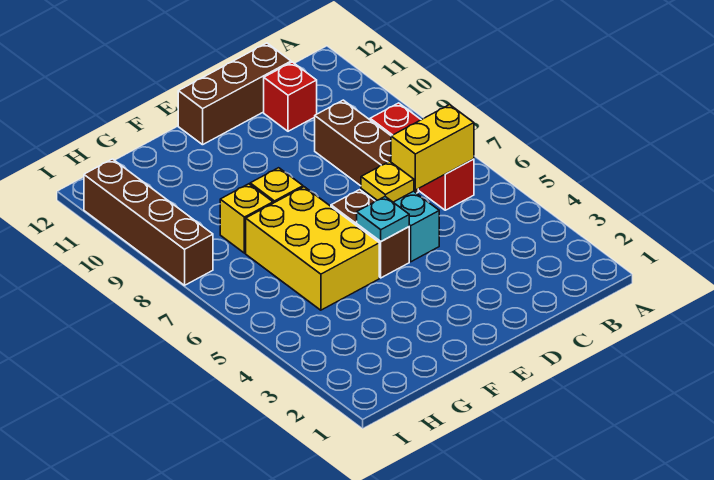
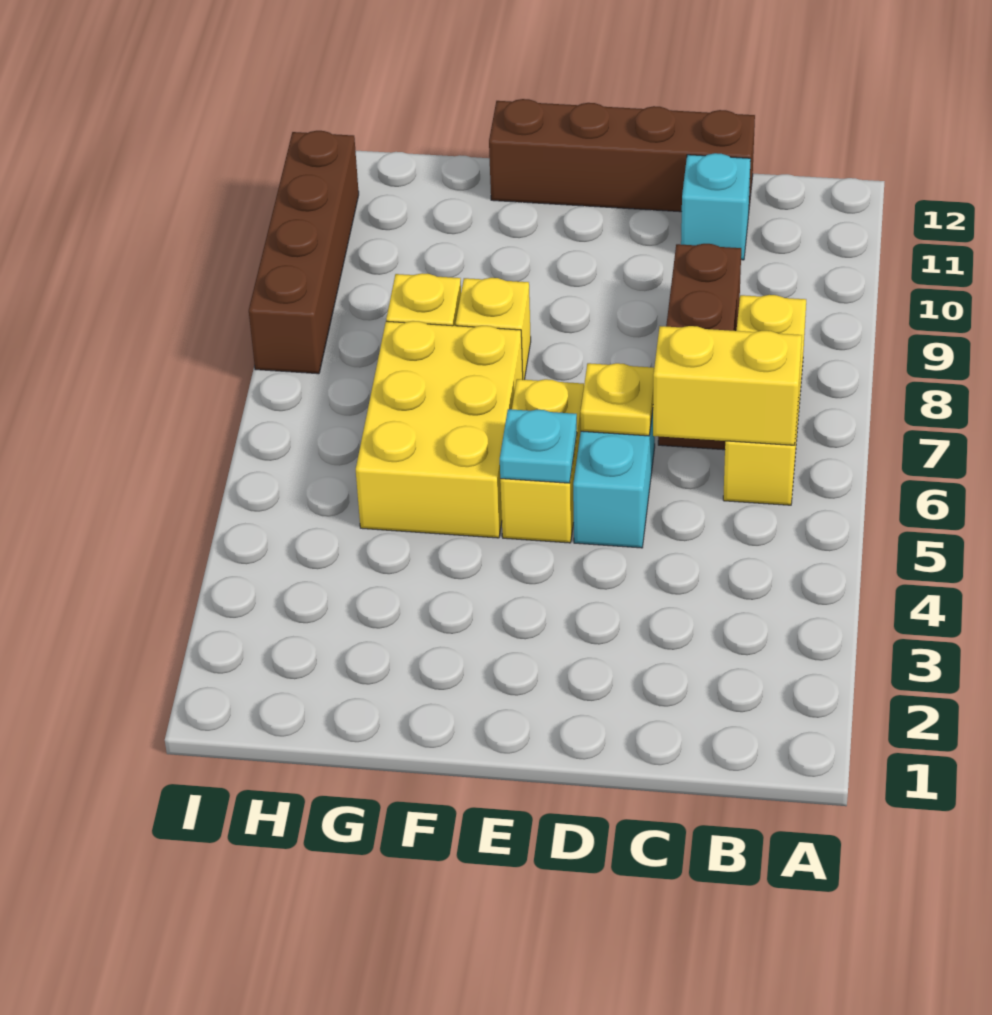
red 1x3 brick [370,103,474,210] -> yellow 1x3 brick [723,295,806,505]
red 1x1 brick [264,62,317,131] -> cyan 1x1 brick [681,153,751,260]
brown 1x3 brick [178,43,291,145] -> brown 1x4 brick [489,99,755,215]
brown 1x2 brick [331,190,409,278] -> yellow 1x2 brick [500,379,584,543]

